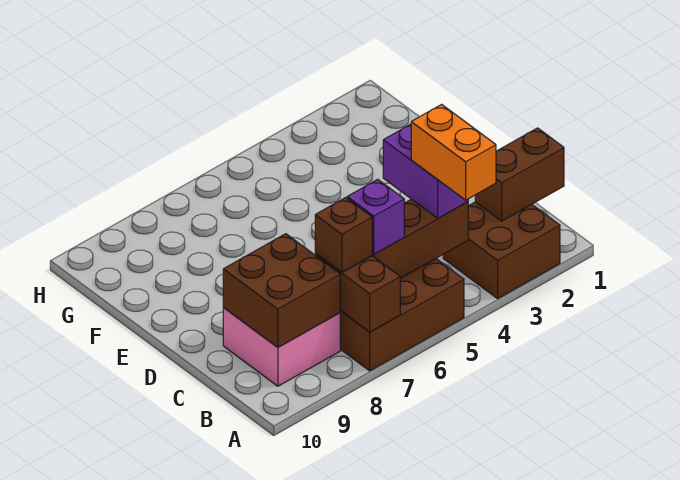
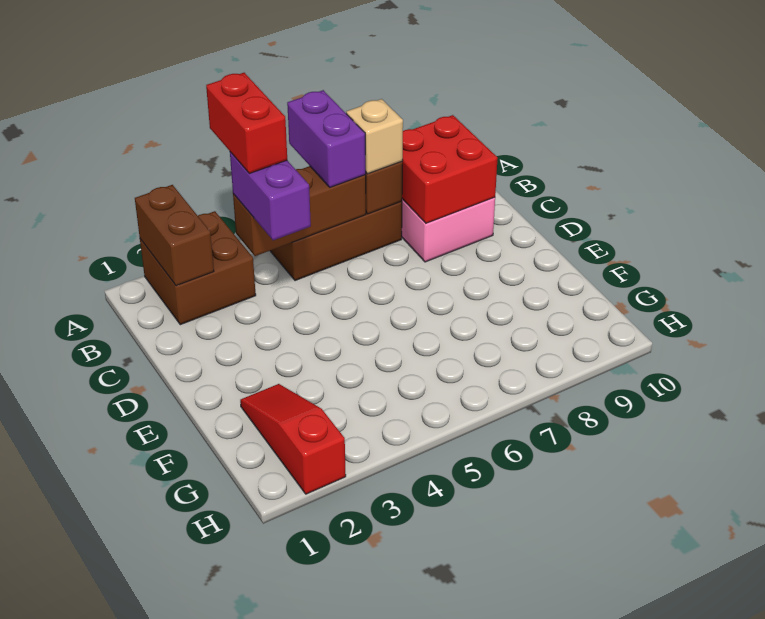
orange 1x2 brick [411,104,496,200] -> red 1x2 brick [206,73,287,173]
brown 1x2 brick [475,128,564,221] -> brown 1x2 brick turned to [135,185,214,286]
purple 1x1 brick [347,179,404,254] -> purple 1x2 brick [287,90,366,187]
brown 1x1 brick [315,197,372,273] -> tan 1x1 brick [346,99,403,174]
brown 2x2 brick [223,234,340,347] -> red 2x2 brick [402,115,498,223]
none -> red 1x3 slope [240,384,346,494]

